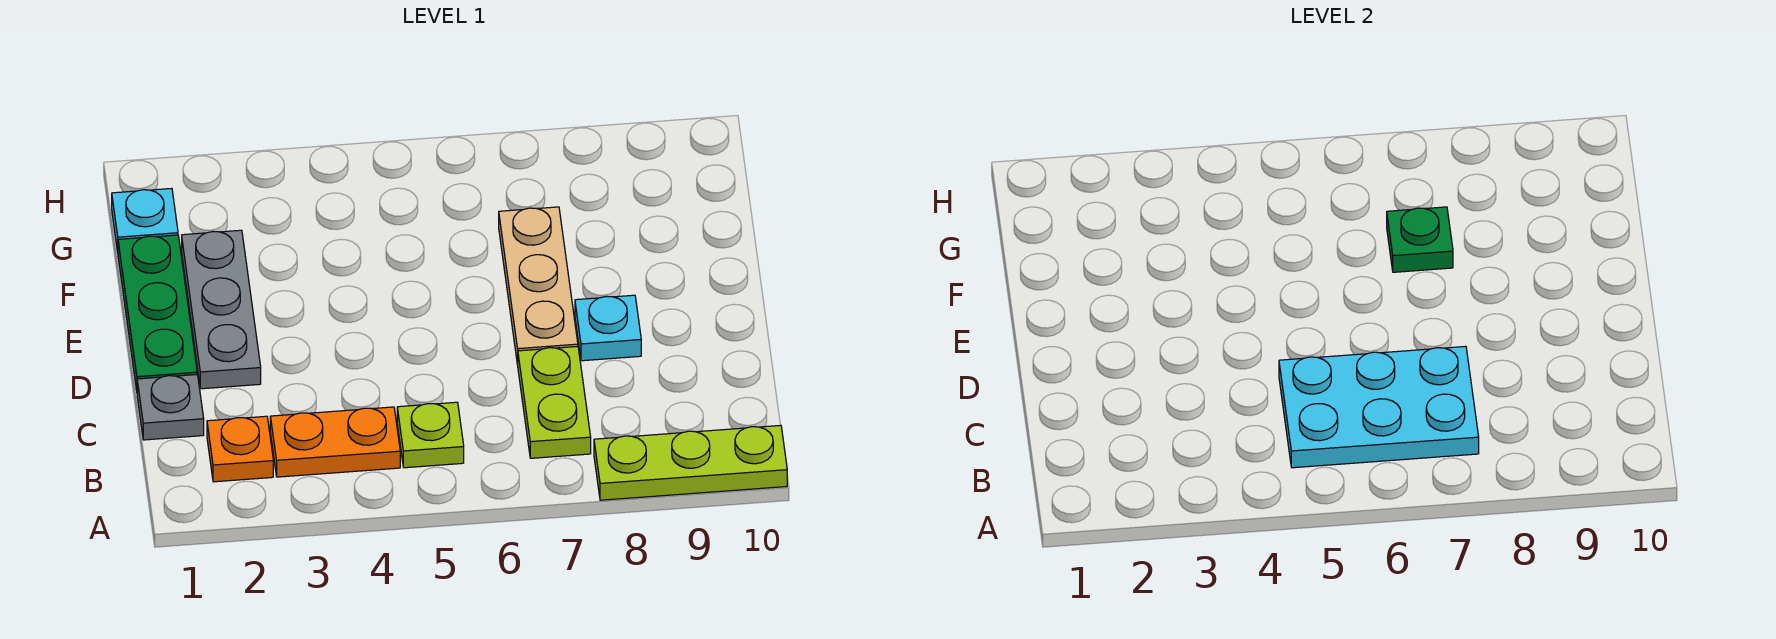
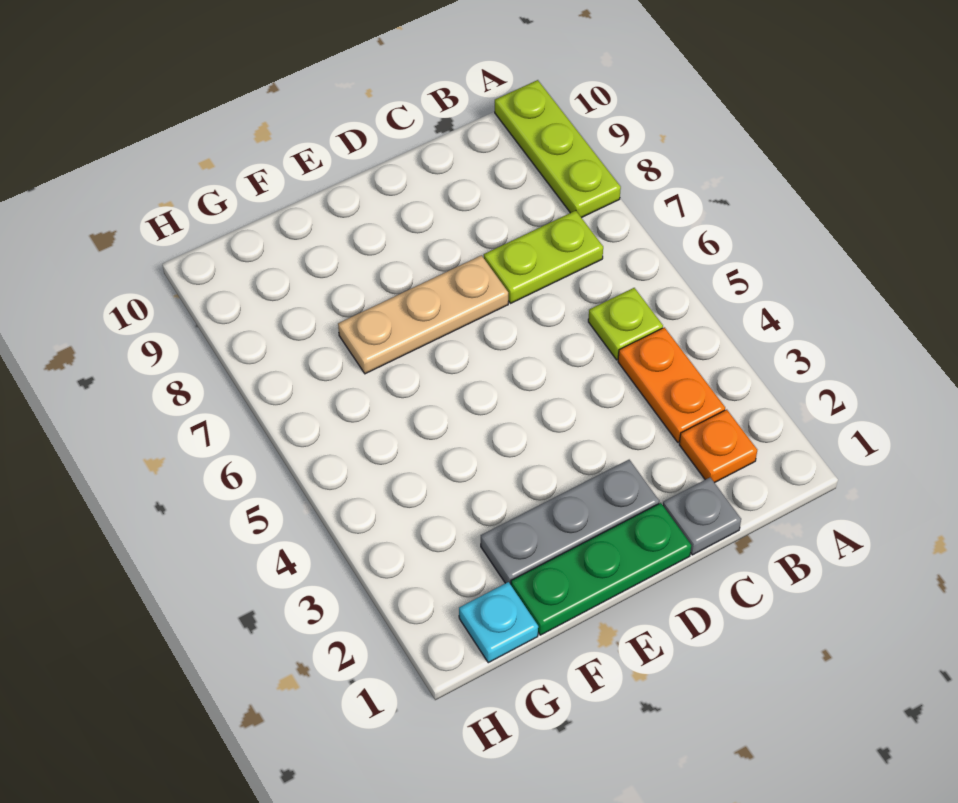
cyan 2x3 plate [1279,346,1479,468] -> none
cyan 1x1 plate [575,295,641,361] -> none
green 1x1 plate [1387,207,1453,272] -> none

